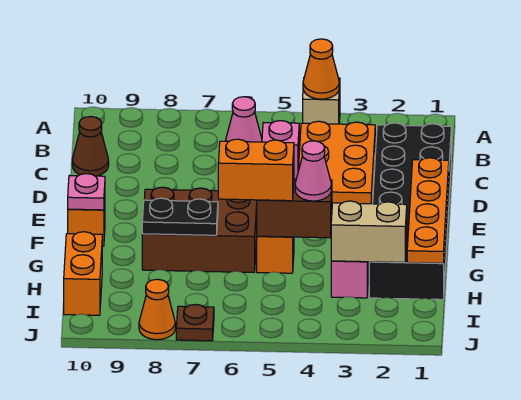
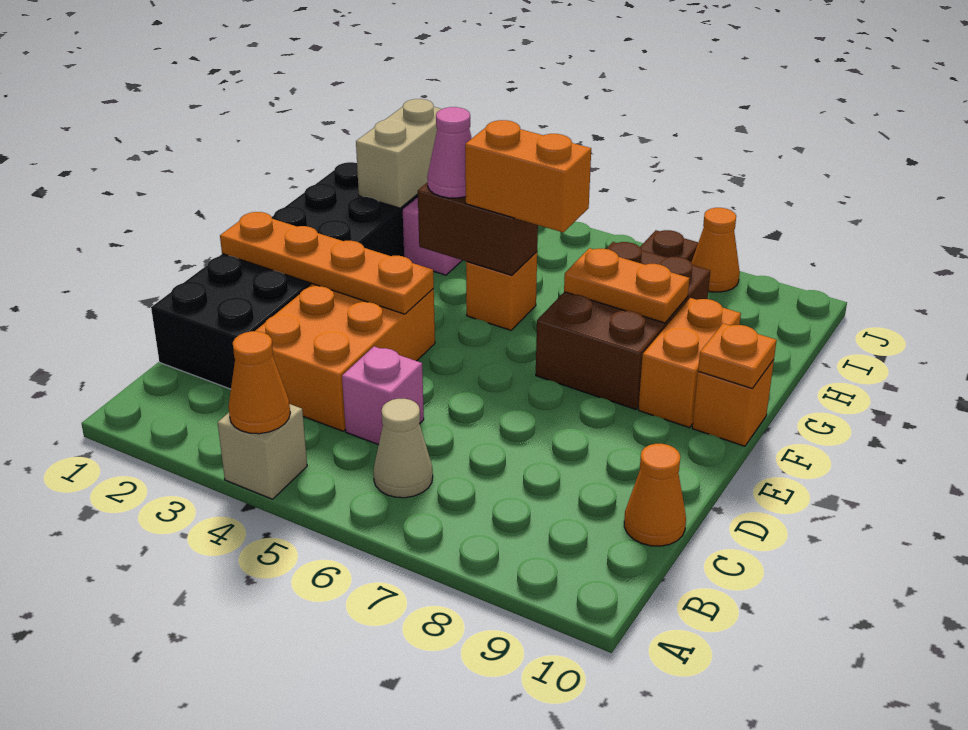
pink 1x1 cone [226,97,262,142] -> tan 1x1 cone [373,399,433,498]
brown 1x1 cone [72,117,109,176] -> orange 1x1 cone [624,444,686,546]
orange 1x4 plate [407,158,449,263] -> orange 1x4 plate turned to [220,212,434,314]
brown 2x3 brick [142,187,257,272] -> brown 2x3 brick turned to [536,242,710,409]
pink 1x1 plate [68,174,105,210] -> orange 1x1 plate [698,323,777,388]
black 1x2 plate [142,198,218,235] -> orange 1x2 plate [564,248,689,323]
tan 1x2 brick [331,201,407,262] -> tan 1x2 brick turned to [356,99,441,208]
orange 1x2 brick [64,232,102,315] -> orange 1x2 brick moved to [639,298,741,428]

